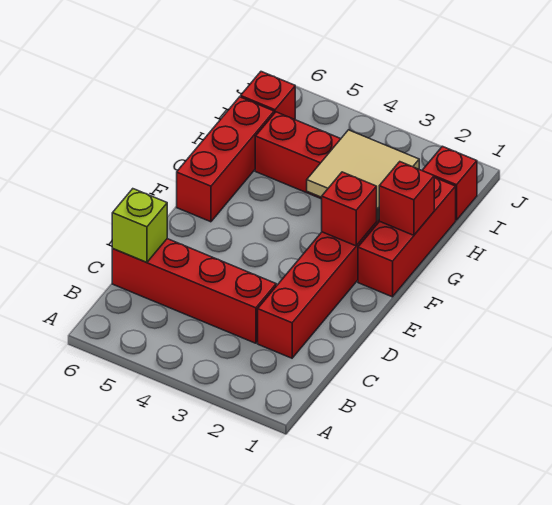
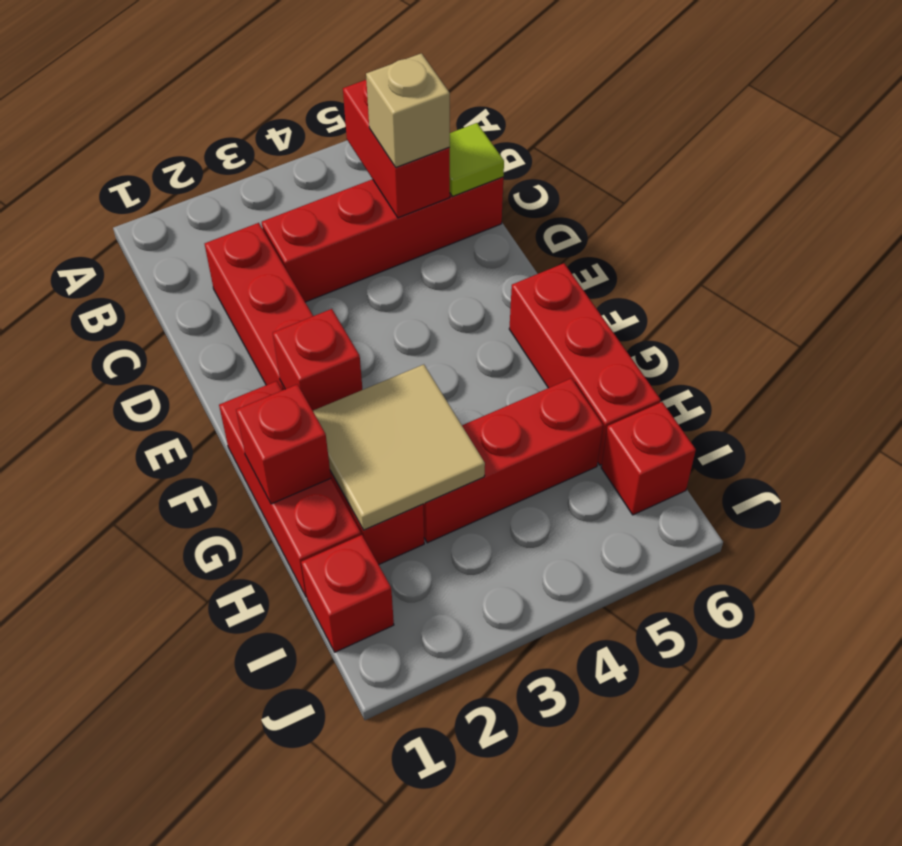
none -> red 1x2 brick [343,80,450,218]
none -> tan 1x1 brick [366,53,450,167]
lime 1x1 brick [112,189,167,262] -> lime 1x1 tile [450,123,504,197]

